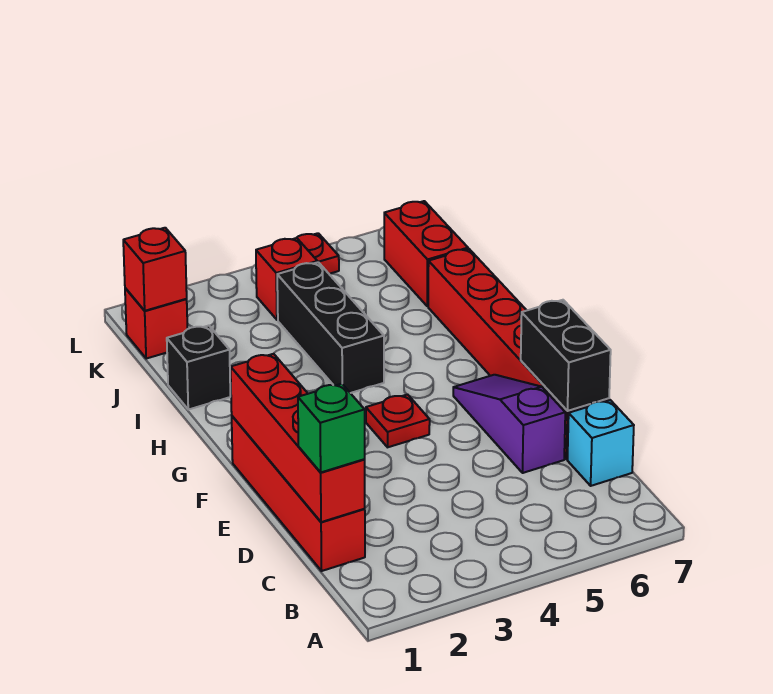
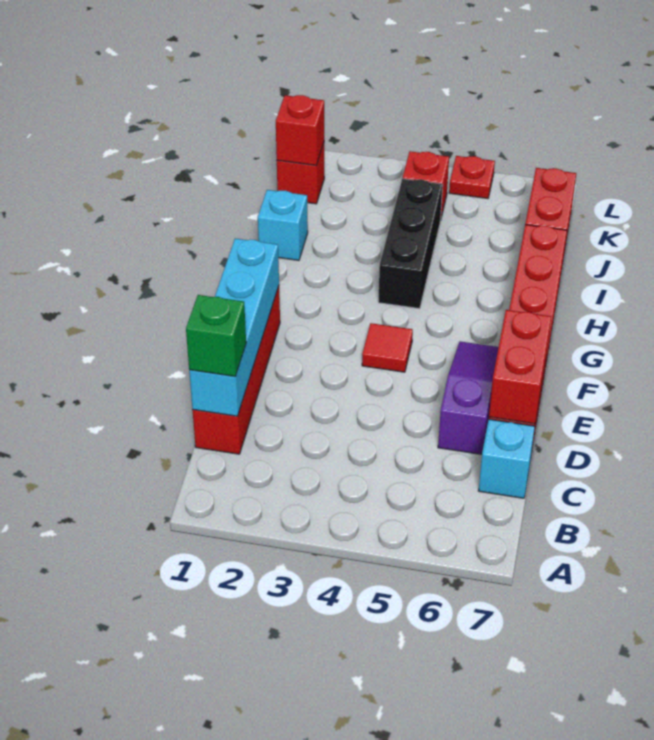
red 1x4 brick [231,354,365,522] -> cyan 1x4 brick [189,238,279,416]
black 1x2 brick [521,300,611,411] -> red 1x2 brick [489,310,551,424]
red 1x1 plate [366,395,430,447] -> red 1x1 tile [362,323,413,372]
black 1x1 brick [167,326,230,410] -> cyan 1x1 brick [258,190,308,260]

